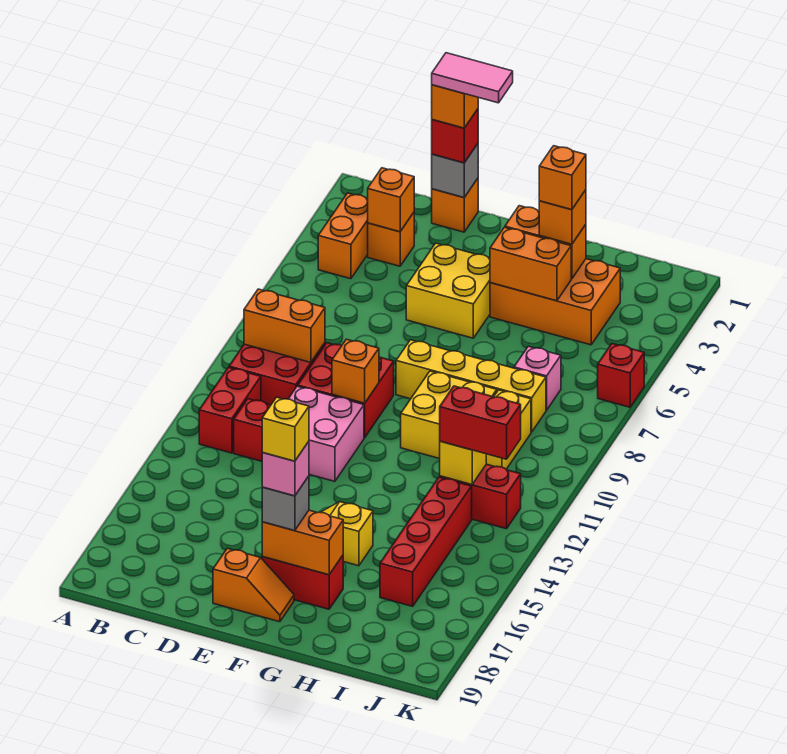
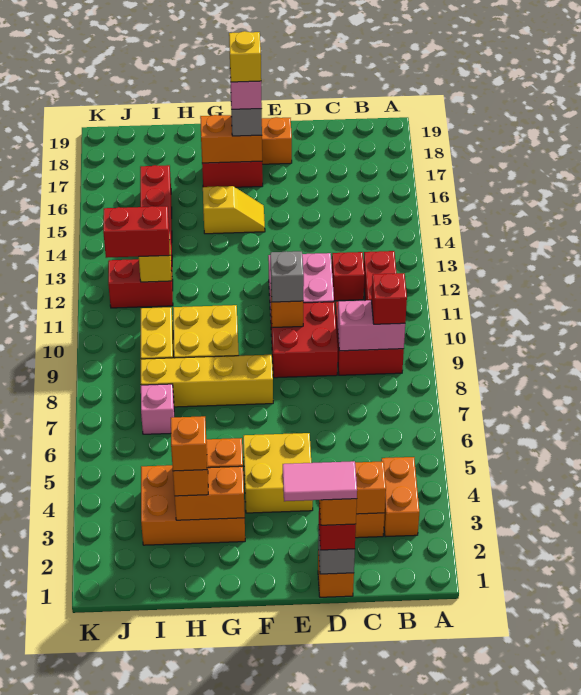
orange 1x2 brick [244,289,325,362] -> pink 1x2 brick [338,300,405,351]
none -> grey 1x1 brick [270,251,304,302]
red 1x1 brick [598,344,644,407] -> red 1x1 brick moved to [371,273,407,324]

